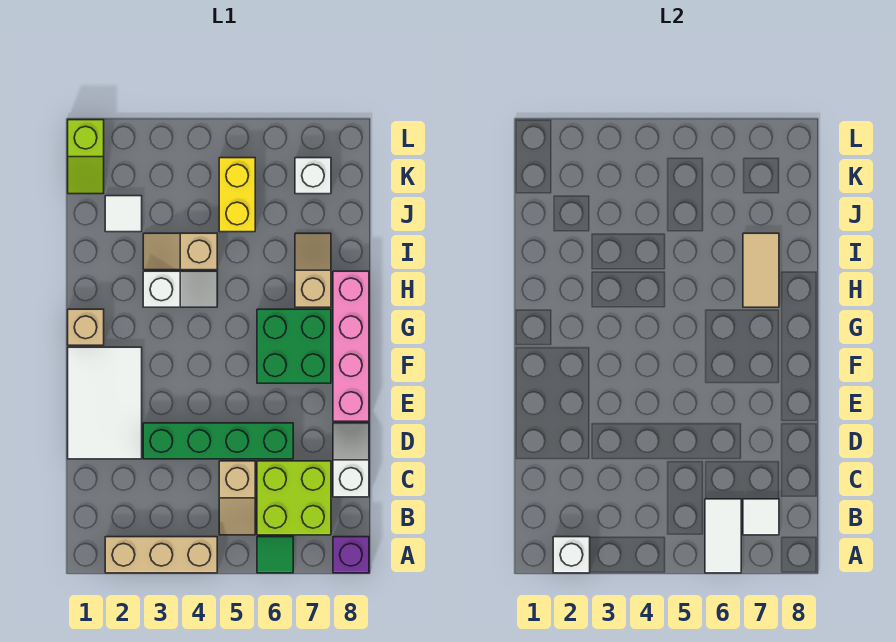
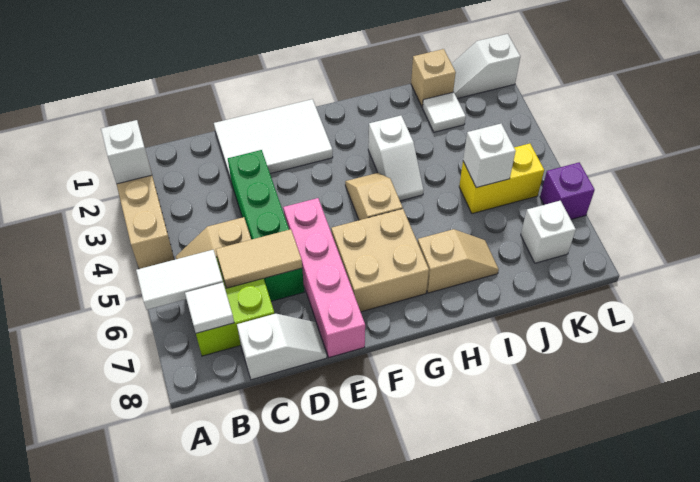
green 1x1 tile [257,537,293,573] -> none
purple 1x1 brick [333,537,369,573] -> purple 1x1 brick moved to [540,162,595,219]
pink 1x4 brick [333,271,369,421] -> pink 1x4 brick turned to [283,198,365,357]
green 2x2 brick [257,309,331,383] -> tan 2x2 brick [331,209,429,312]
tan 1x1 brick [68,309,104,345] -> tan 1x1 brick moved to [411,49,456,107]
tan 1x2 tile [743,233,779,307] -> tan 1x2 tile moved to [216,229,302,288]
tan 1x2 slope [143,233,217,270] -> tan 1x2 slope moved to [345,173,403,220]
none -> white 1x1 brick [463,124,516,188]
lime 1x2 slope [68,120,104,194] -> white 1x2 slope [452,34,520,99]

